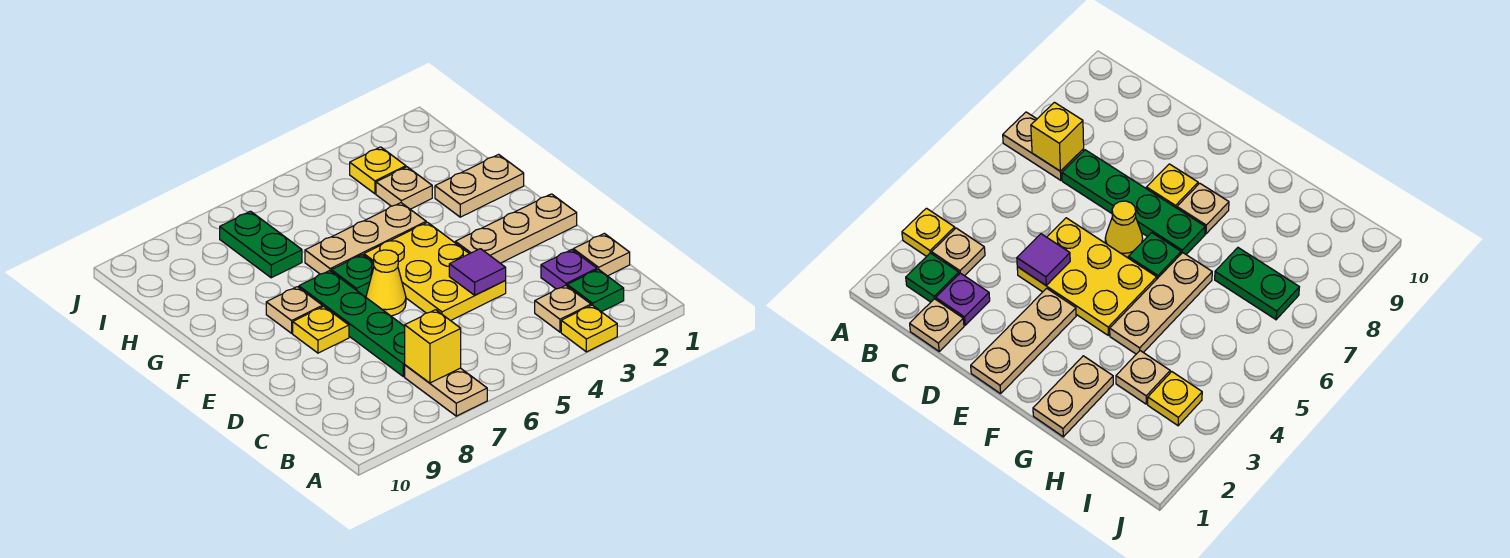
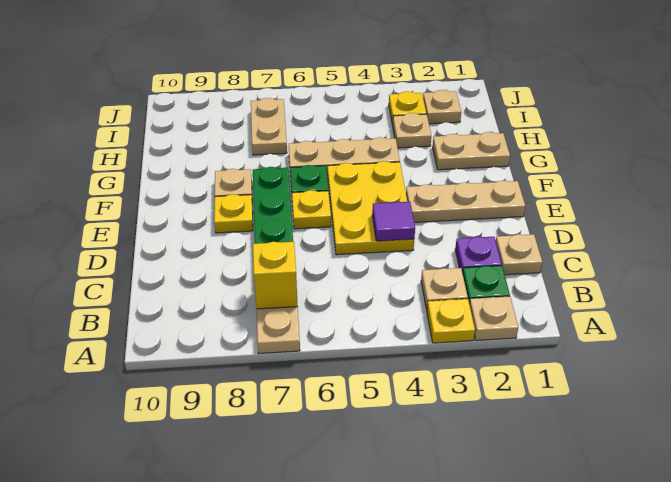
none -> tan 1x1 plate [469,296,518,341]
yellow 1x1 cone [366,250,406,316] -> yellow 1x1 plate [292,190,331,229]
green 1x2 plate [220,211,302,278] -> tan 1x2 plate [251,98,287,155]
none -> tan 1x1 plate [423,90,461,124]

